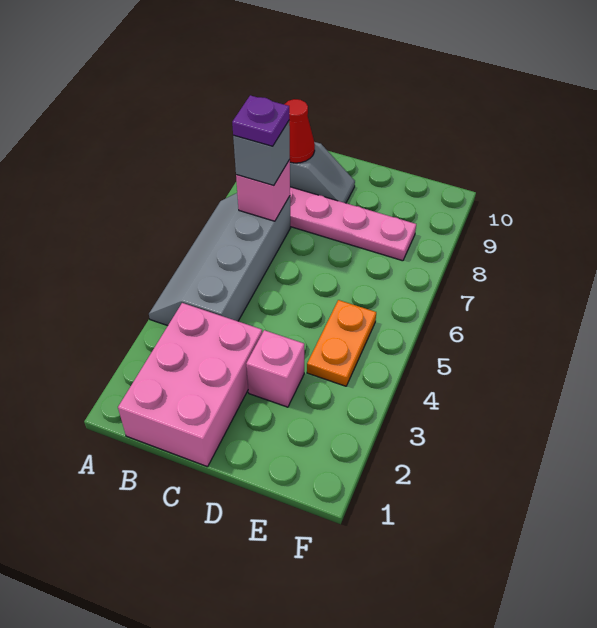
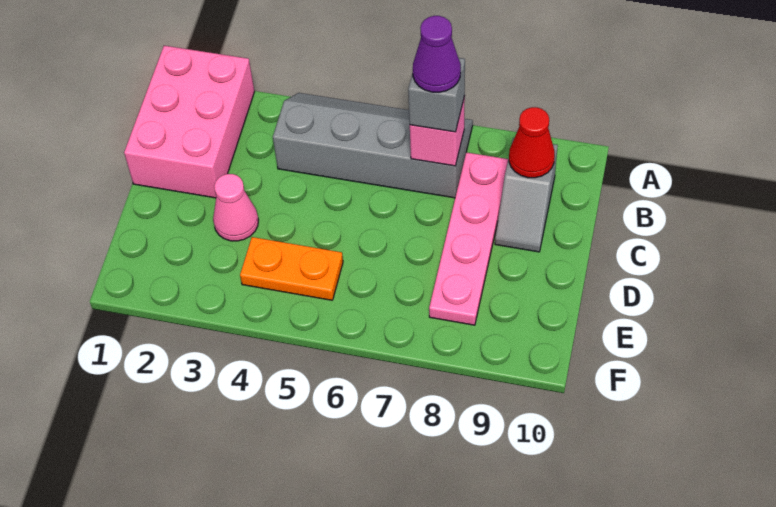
pink 2x3 brick [118,303,262,467] -> pink 2x3 brick turned to [124,46,254,198]
purple 1x1 plate [232,95,289,146] -> purple 1x1 cone [413,16,461,92]
pink 1x1 brick [246,330,304,407] -> pink 1x1 cone [213,174,258,241]

